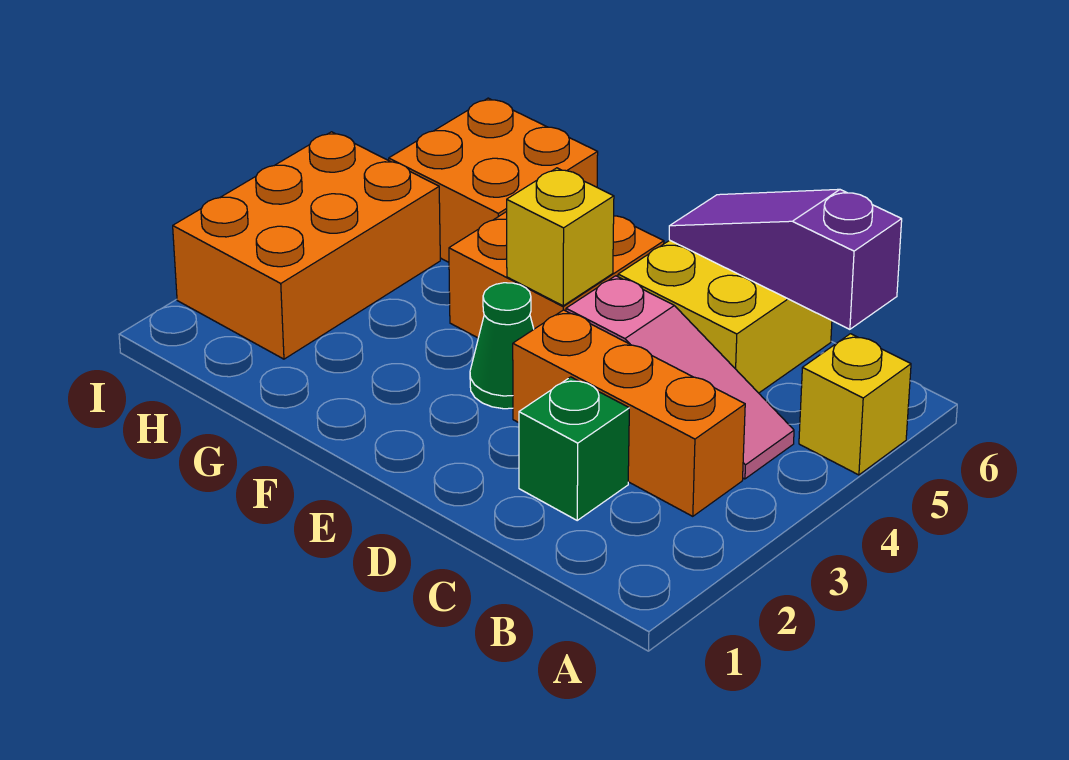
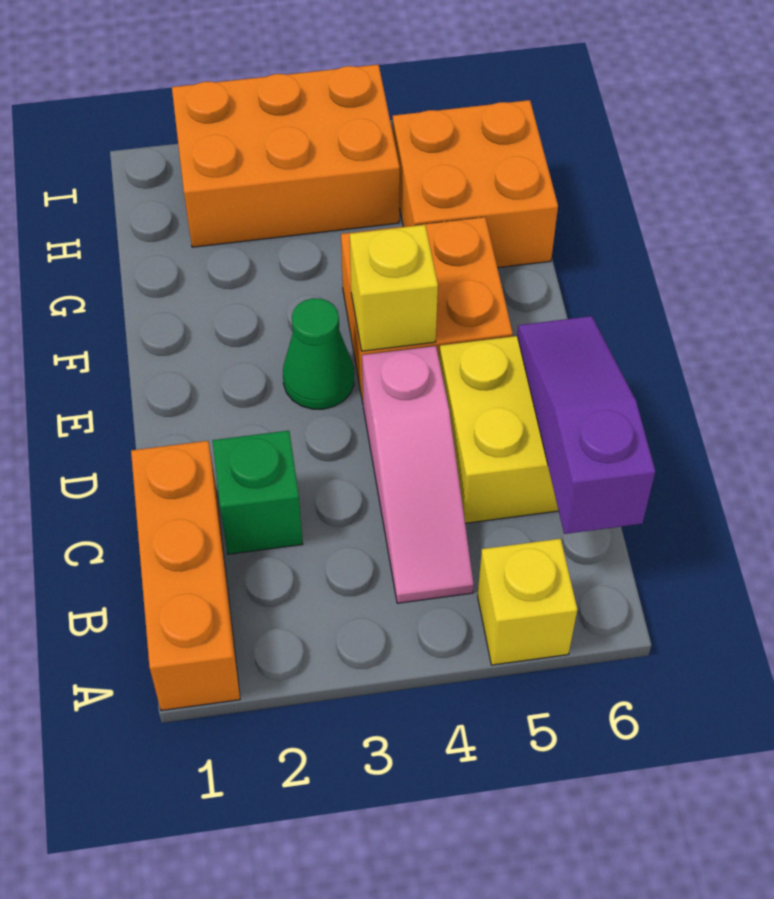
orange 1x3 brick [513,310,745,516] -> orange 1x3 brick moved to [131,441,240,711]

